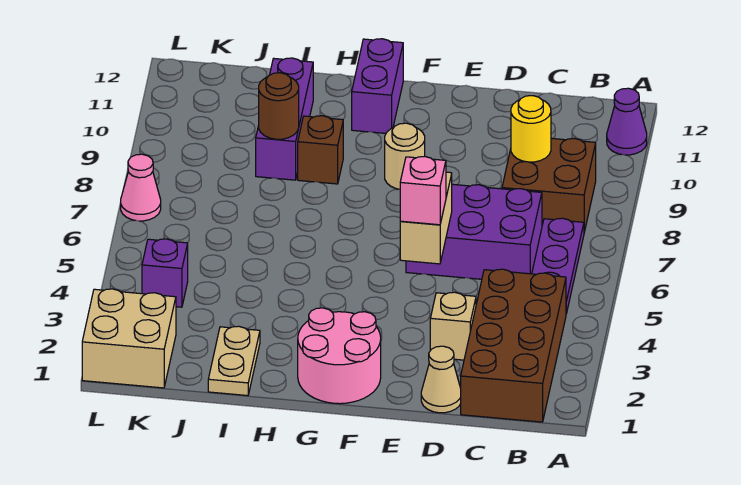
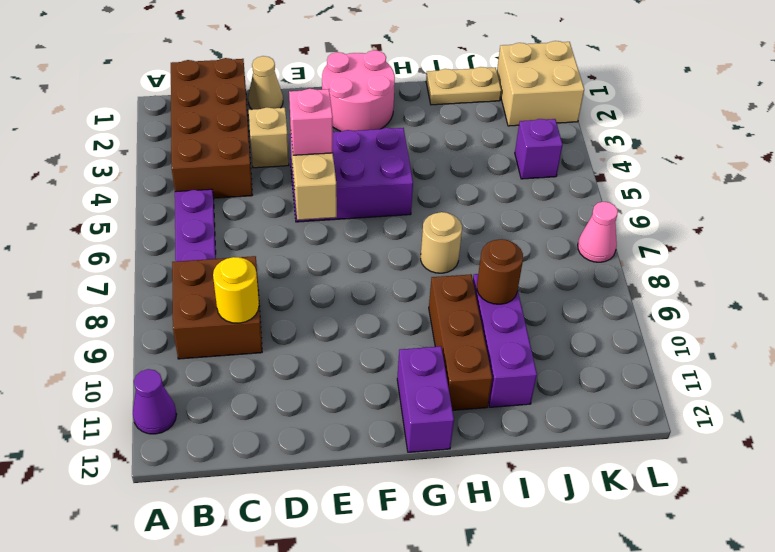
purple 2x3 brick [406,184,542,279] -> purple 2x3 brick moved to [289,128,413,222]
tan 1x1 round brick [385,123,425,189] -> tan 1x1 round brick moved to [421,212,462,273]
brown 1x1 brick [298,116,343,184] -> brown 1x3 brick [429,274,492,410]
tan 1x2 plate [208,326,260,396] -> tan 1x2 plate turned to [426,67,501,105]

